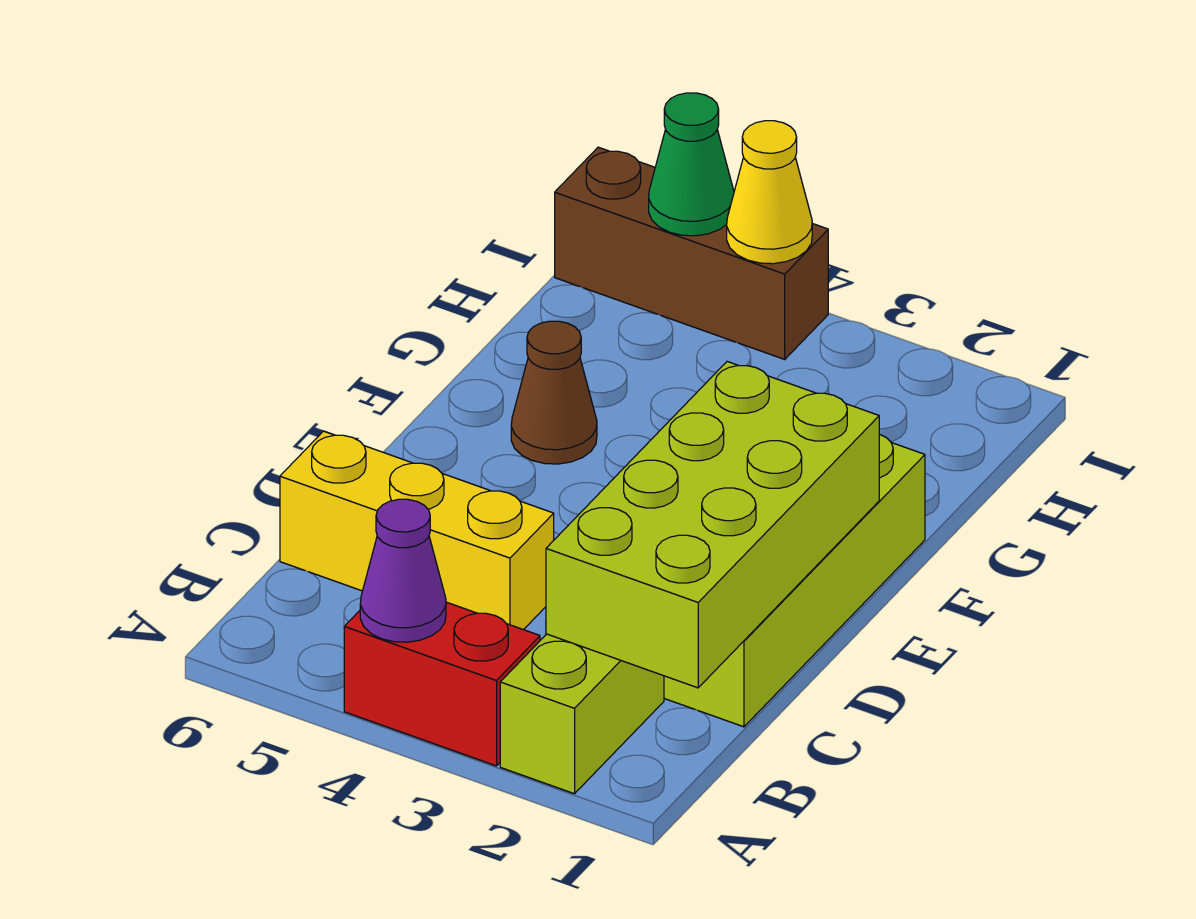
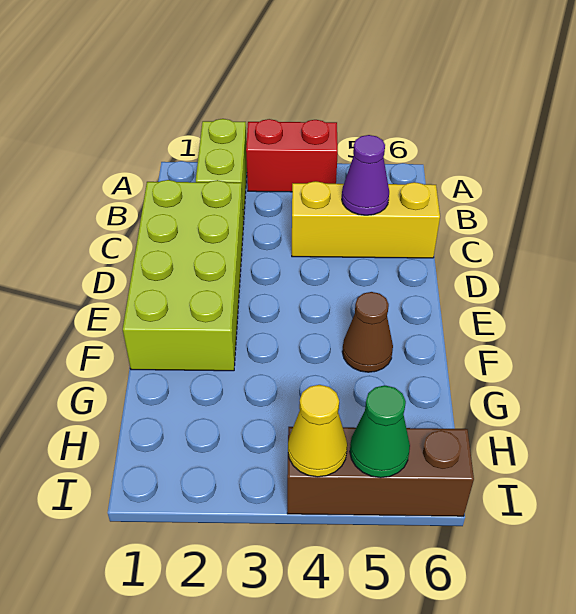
purple 1x1 cone [360,499,446,642] -> purple 1x1 cone moved to [342,135,389,215]
lime 2x4 brick [546,362,879,688] -> none

